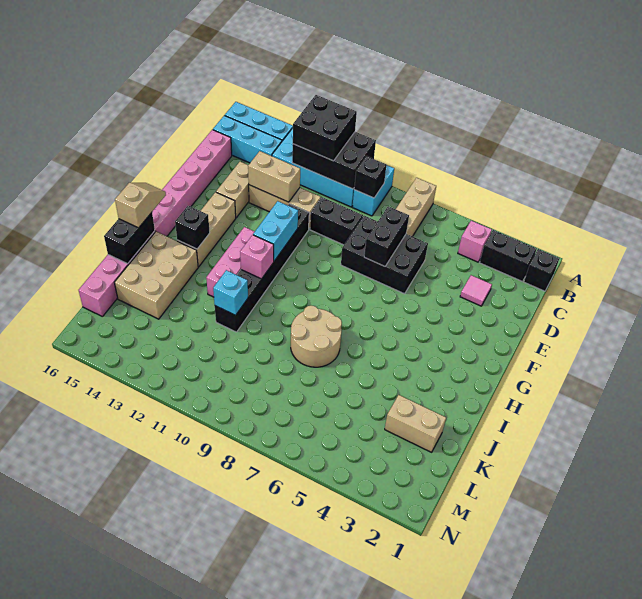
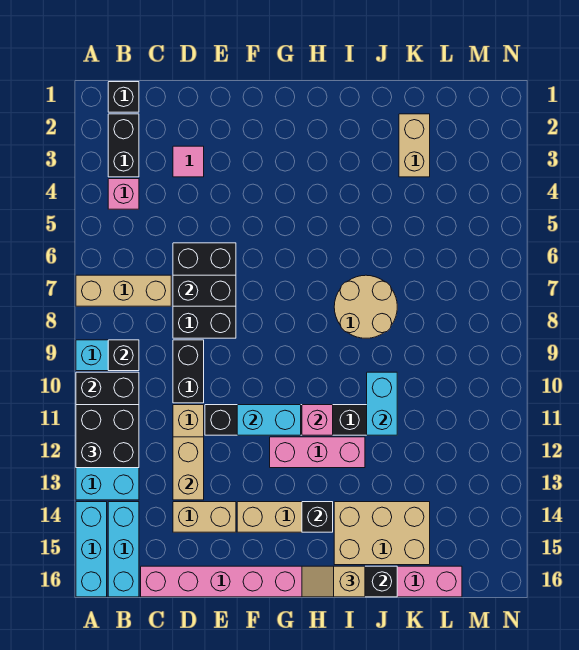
cyan 1x1 brick [213,270,248,315] -> cyan 1x2 brick [367,372,397,435]

